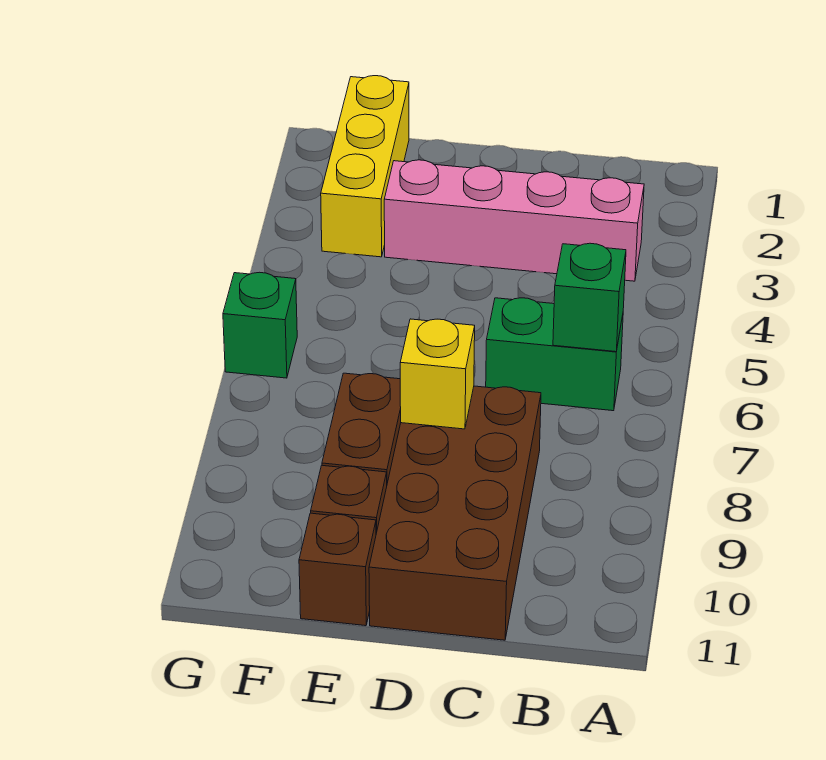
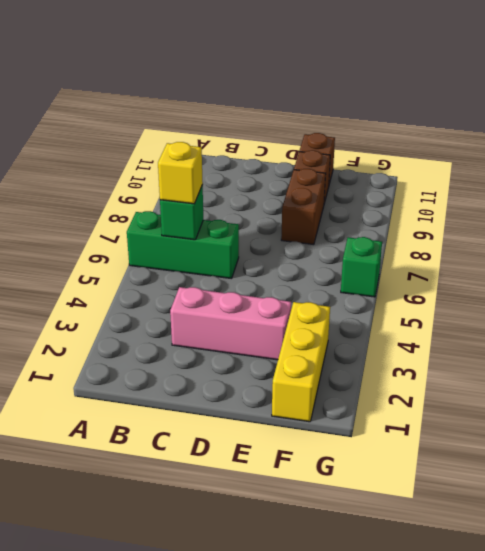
pink 1x4 brick [384,160,644,281] -> pink 1x3 brick [170,287,291,360]
green 1x2 brick [486,298,623,411] -> green 1x3 brick [127,211,239,279]
brown 2x4 brick [369,386,541,640] -> none
yellow 1x1 brick [400,319,475,429] -> yellow 1x1 brick moved to [158,142,203,204]

